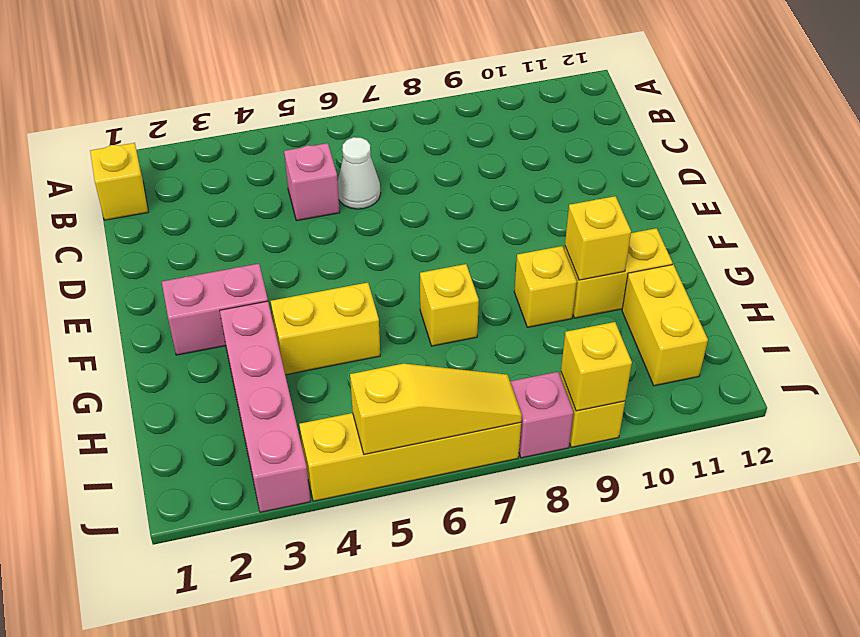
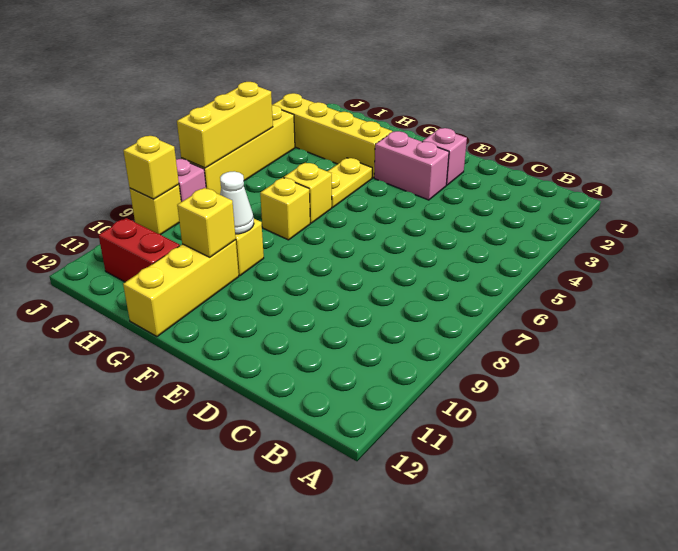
yellow 1x1 brick [90,143,148,220] -> yellow 1x1 brick moved to [284,163,332,223]
pink 1x1 brick [284,143,340,221] -> pink 1x1 brick moved to [422,128,467,185]
white 1x1 cone [338,137,381,209] -> white 1x1 cone moved to [220,171,254,234]
pink 1x2 brick [162,264,268,355] -> pink 1x2 brick turned to [374,131,449,200]
pink 1x4 brick [220,301,311,512] -> yellow 1x4 brick [273,93,392,178]
yellow 1x2 brick [271,283,380,375] -> yellow 1x2 plate [327,158,372,207]
yellow 1x2 brick [564,228,673,318] -> yellow 1x3 brick [123,240,239,337]
yellow 1x2 brick [622,265,708,386] -> red 1x2 brick [99,218,180,282]
yellow 1x3 slope [350,364,522,454] -> yellow 1x3 brick [177,82,273,168]

